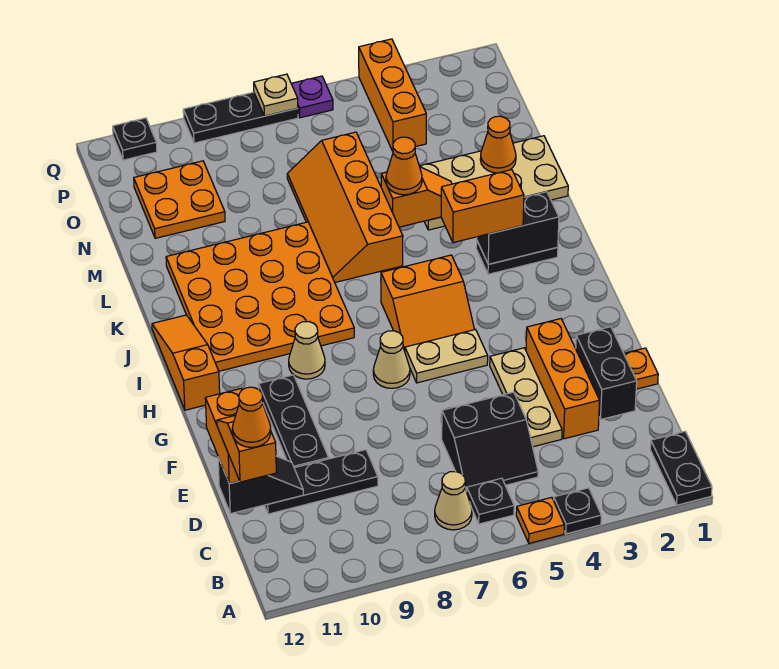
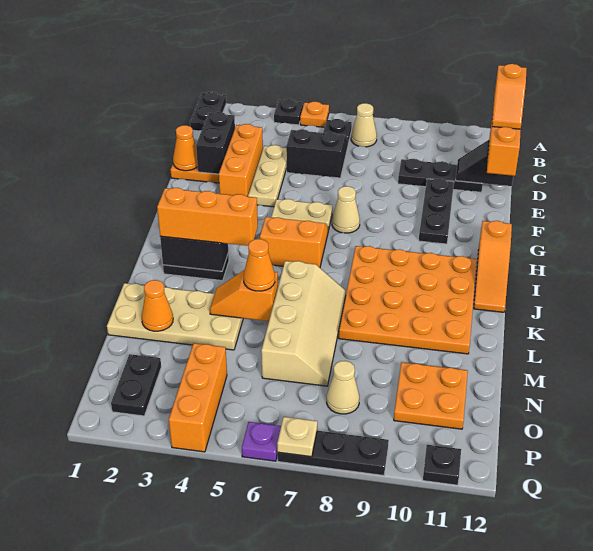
orange 1x1 cone [232,387,271,447] -> orange 1x1 cone moved to [173,125,198,171]
tan 1x1 cone [289,321,325,379] -> tan 1x1 cone moved to [327,361,359,414]
orange 1x2 brick [441,170,524,243] -> orange 1x3 brick [157,188,258,246]
orange 2x4 slope [287,132,403,282] -> tan 2x4 slope [261,261,346,386]
none -> black 1x2 plate [111,354,161,416]

